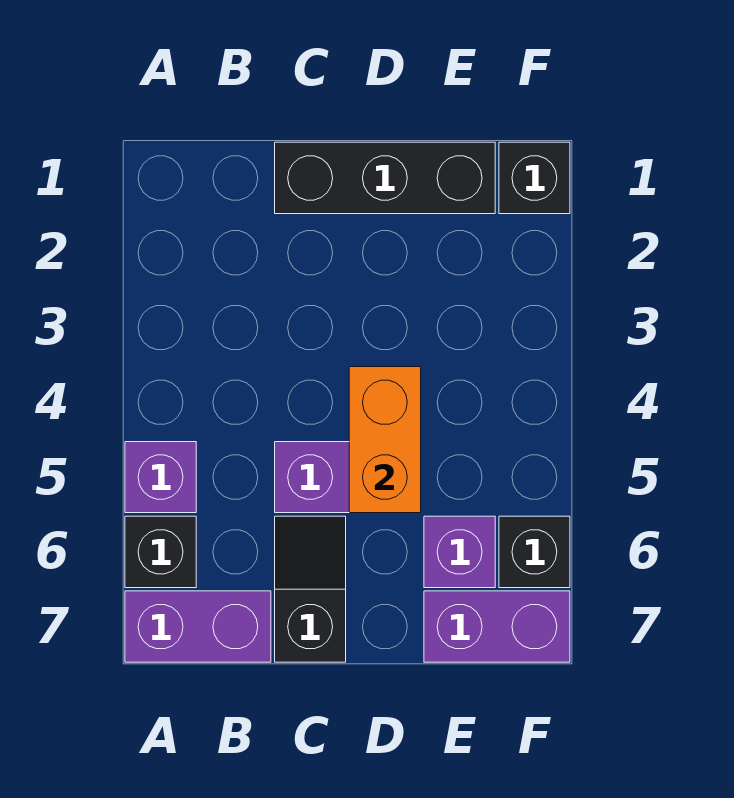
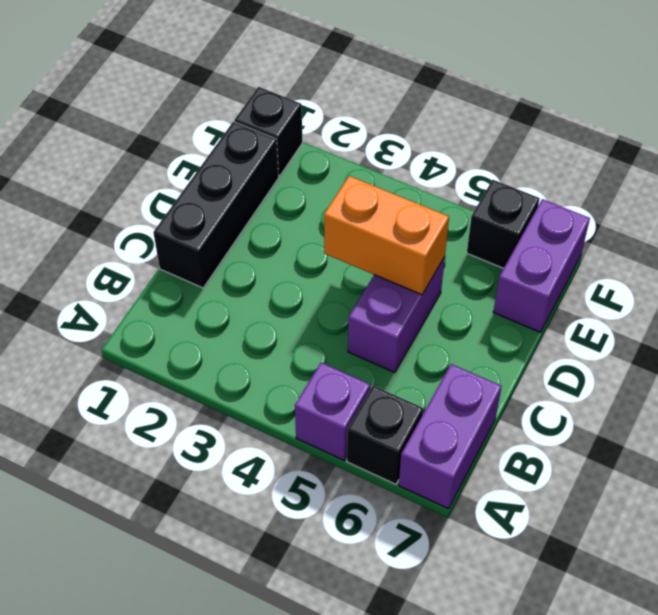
black 1x2 slope [275,516,346,662] -> none
purple 1x1 brick [424,516,495,588] -> none

